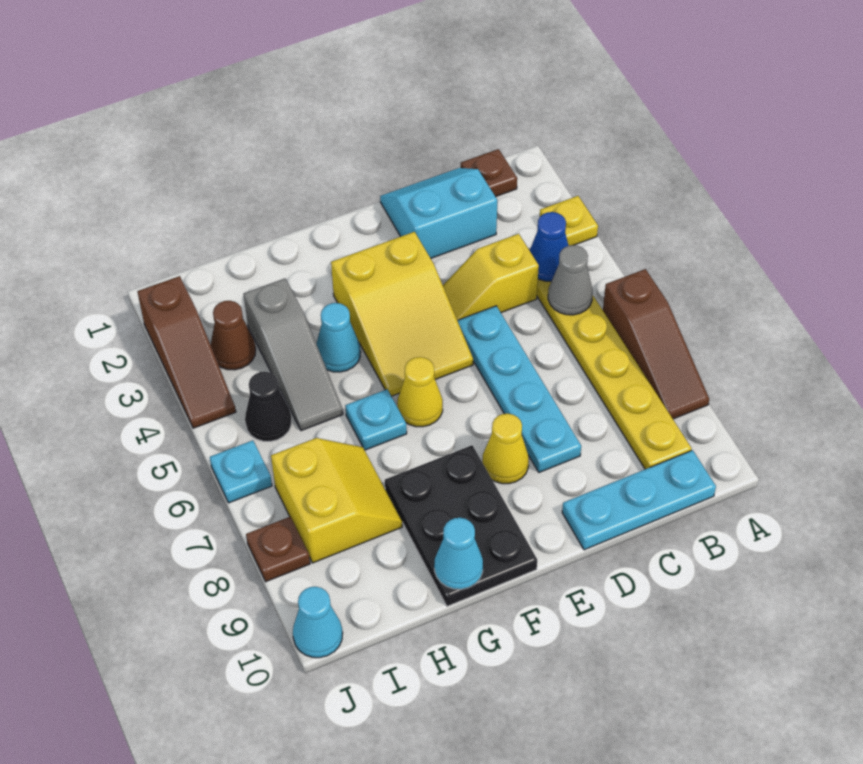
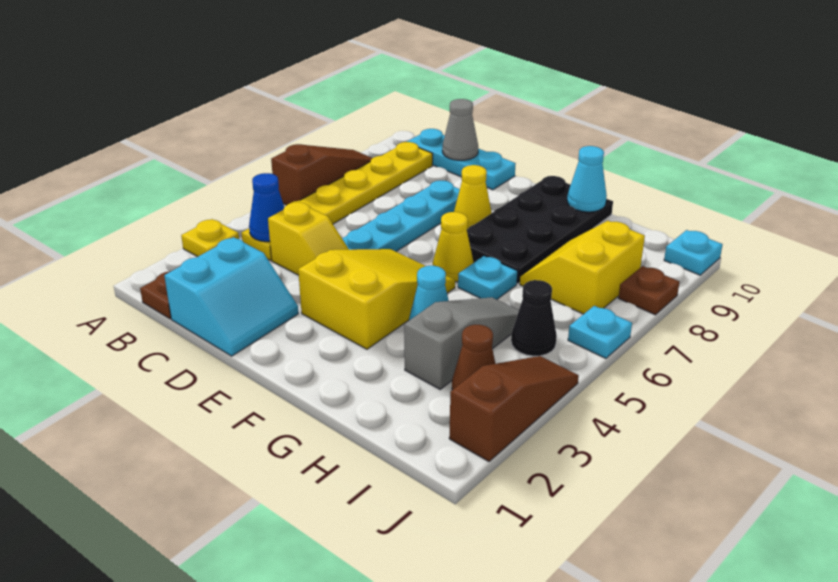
grey 1x1 cone [548,245,593,315] -> grey 1x1 cone moved to [442,99,478,160]
cyan 2x2 slope [380,168,497,258] -> cyan 2x2 slope turned to [164,237,298,356]
black 2x3 plate [385,445,537,606] -> black 2x4 plate [467,176,613,284]
cyan 1x1 cone [293,587,343,658] -> cyan 1x1 plate [664,230,723,275]

